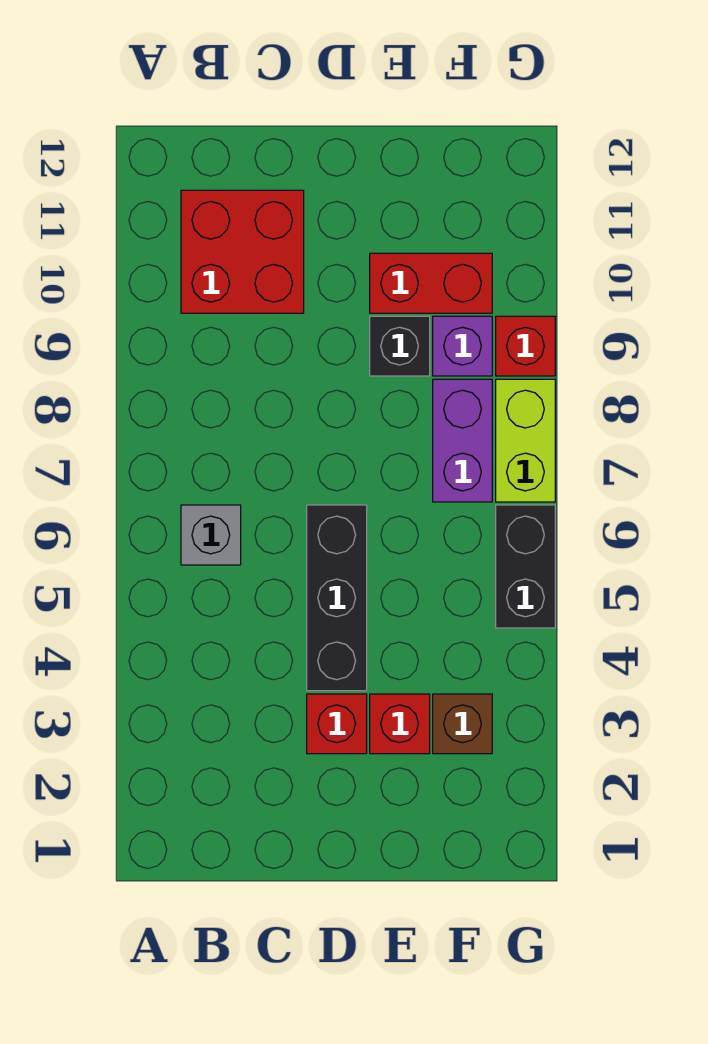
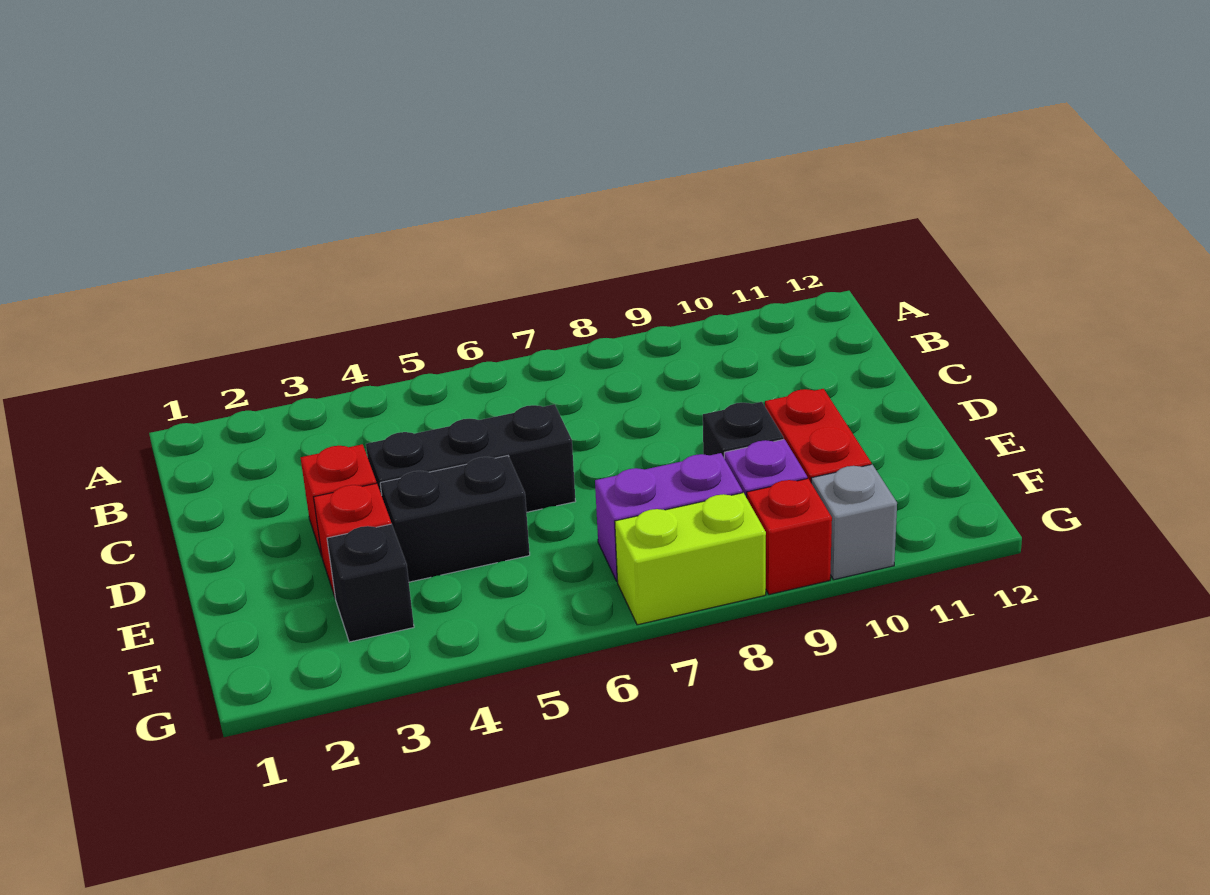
grey 1x1 brick [181,505,241,565] -> grey 1x1 brick moved to [811,464,897,580]
red 2x2 brick [181,190,304,313] -> none
brown 1x1 brick [433,694,492,754] -> black 1x1 brick [327,524,414,642]
black 1x2 brick [496,505,555,628] -> black 1x2 brick moved to [380,456,530,582]

